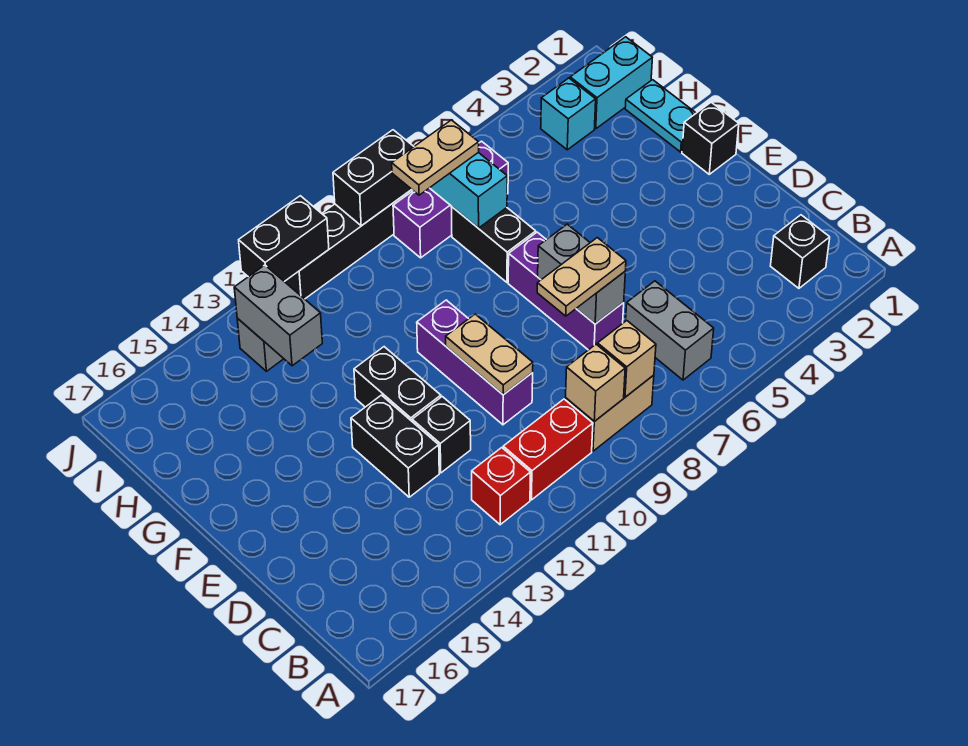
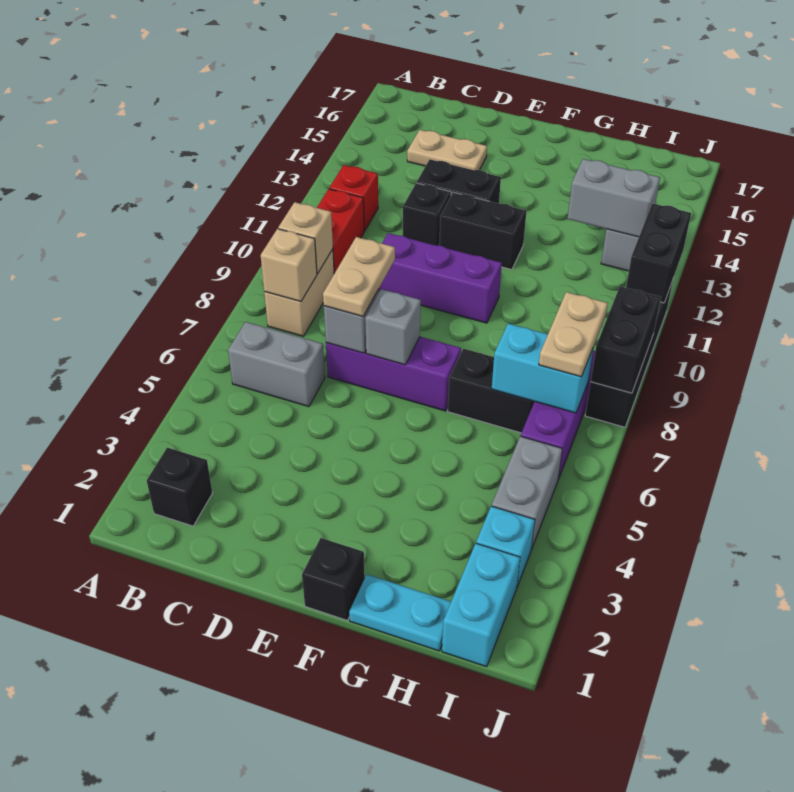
tan 1x2 plate [446,314,533,395] -> tan 1x2 plate moved to [407,130,487,170]
none -> grey 1x2 brick [492,436,562,550]

